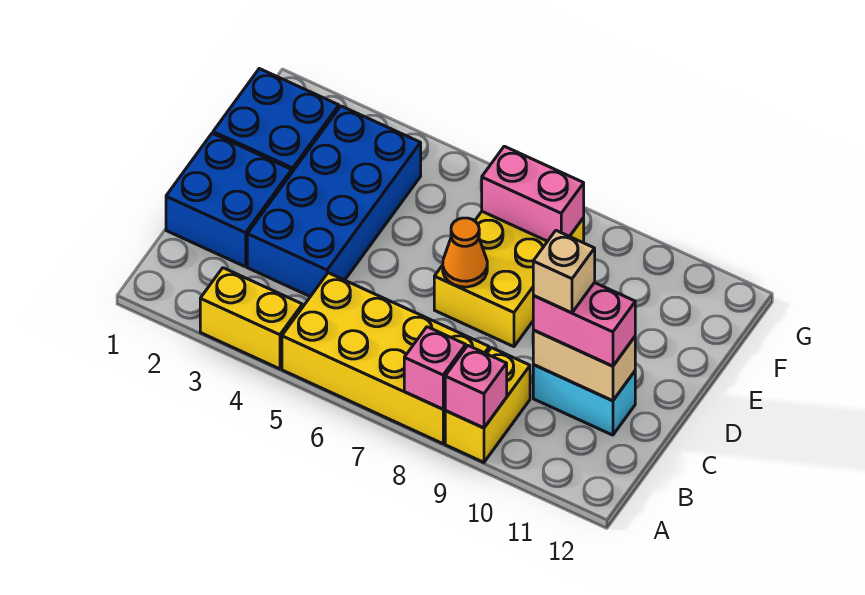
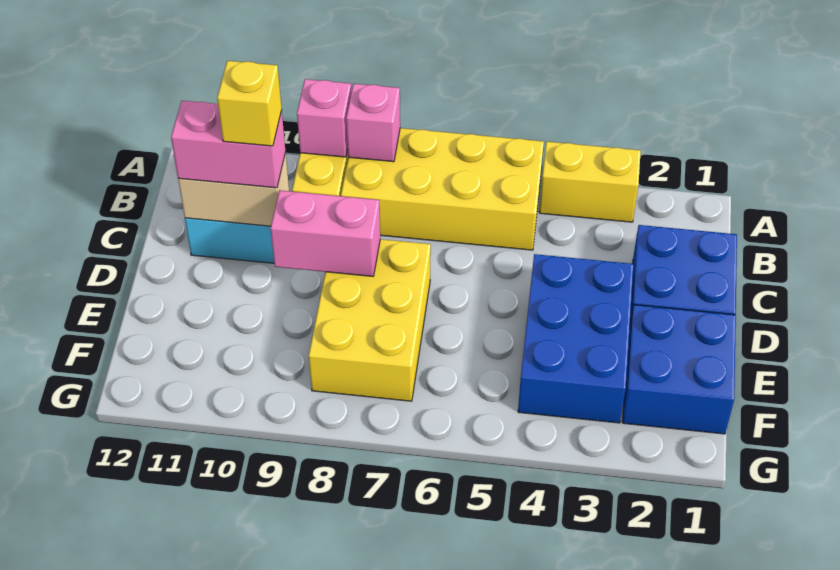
blue 2x4 brick [247,106,421,297] -> blue 2x3 brick [518,254,634,423]
tan 1x1 brick [533,231,595,313] -> yellow 1x1 brick [217,61,282,146]
orange 1x1 cone [443,218,487,287] -> none
pink 1x2 brick [482,146,584,241] -> pink 1x2 brick moved to [271,190,380,276]

